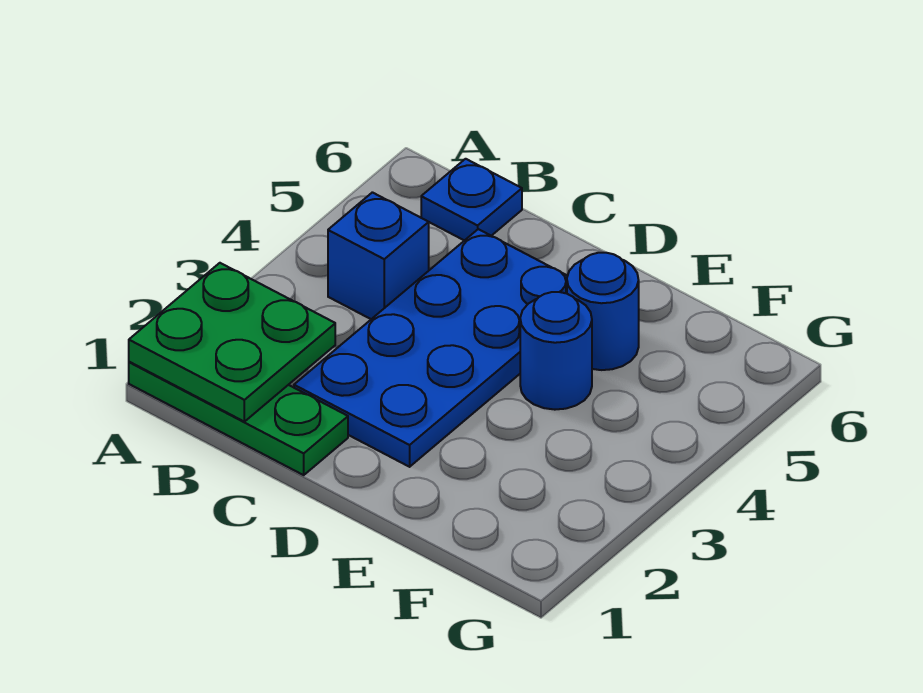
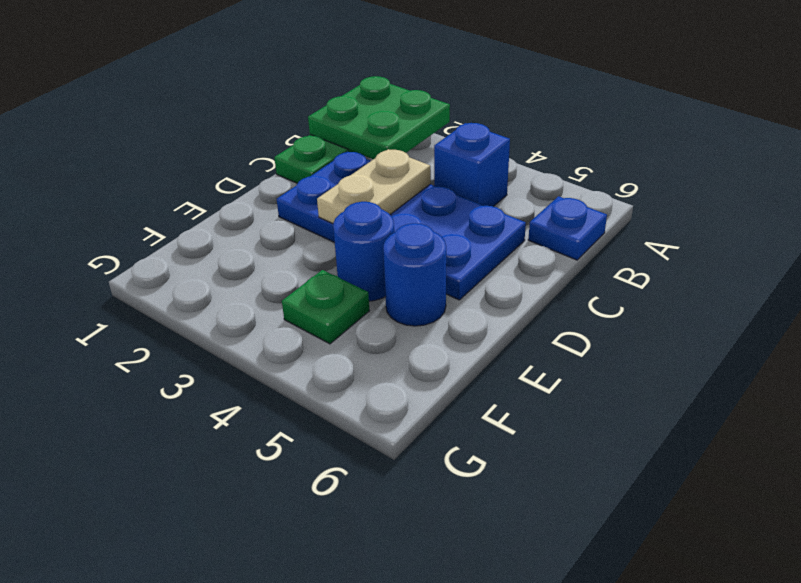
none -> tan 1x2 plate [317,149,431,223]
none -> green 1x1 plate [282,270,369,344]

